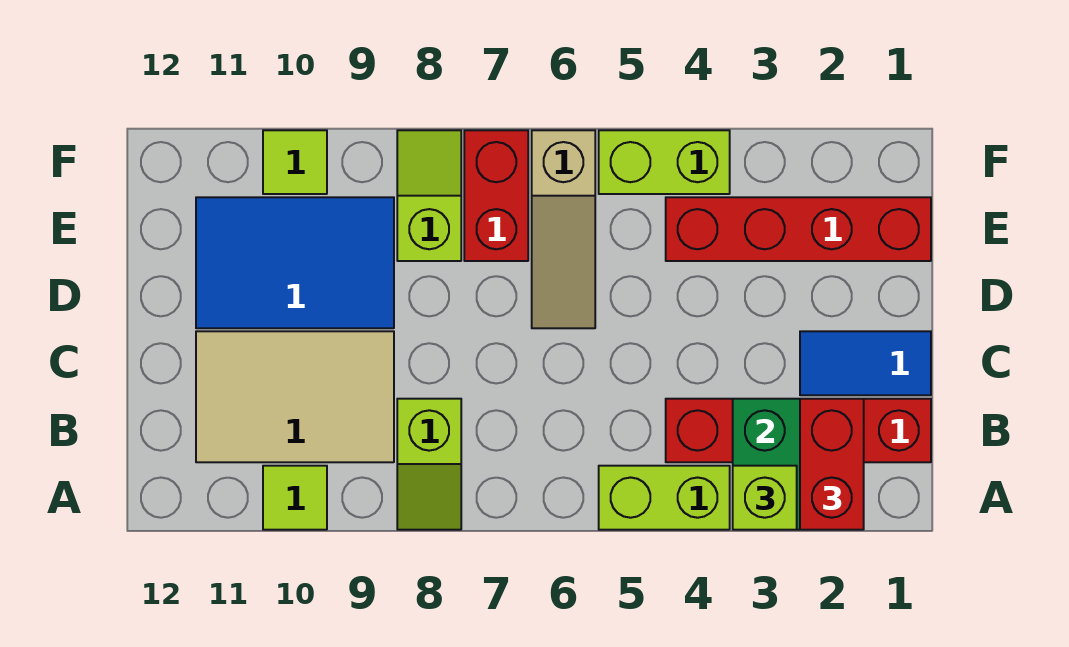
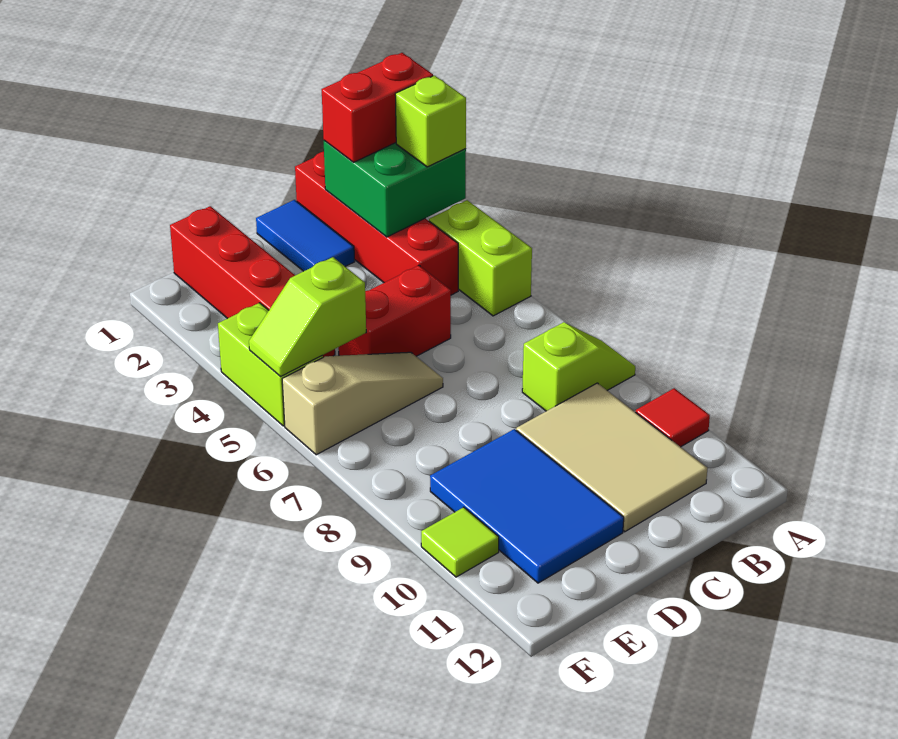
lime 1x1 tile [263,466,327,530] -> red 1x1 tile [636,388,710,447]
red 1x2 brick [464,130,528,261] -> red 1x2 brick moved to [338,265,451,356]
lime 1x2 slope [397,130,461,261] -> lime 1x2 slope moved to [249,257,366,376]

